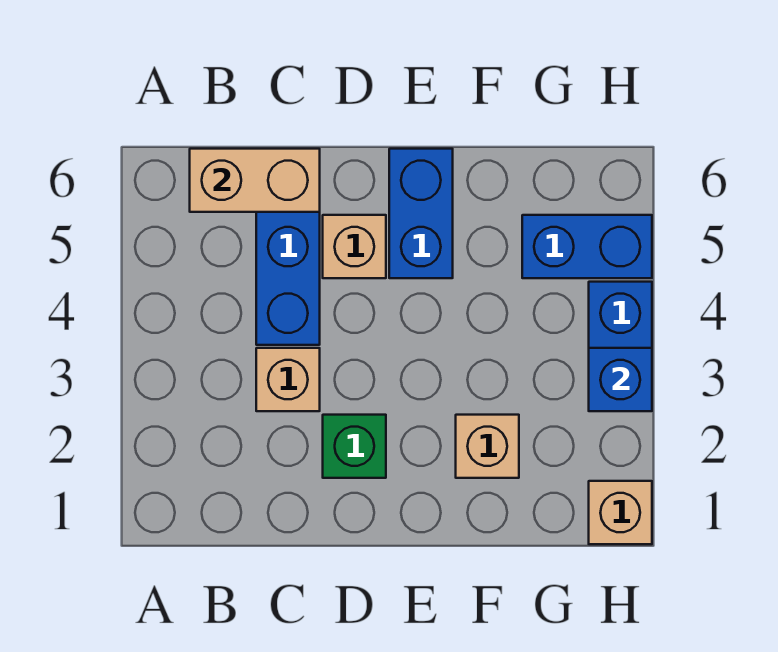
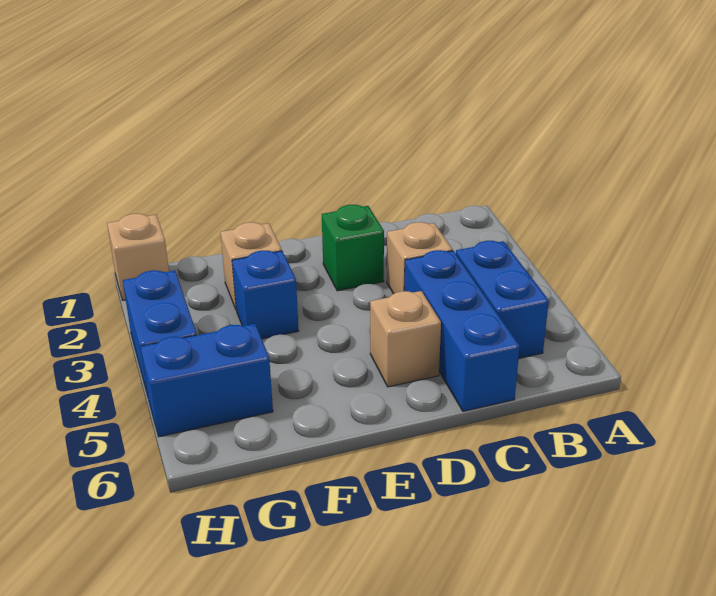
tan 1x2 brick [190,149,320,212] -> none
blue 1x2 brick [389,149,453,278] -> blue 1x2 brick moved to [456,241,549,358]
blue 1x1 brick [589,348,652,411] -> blue 1x1 brick moved to [232,251,299,339]

